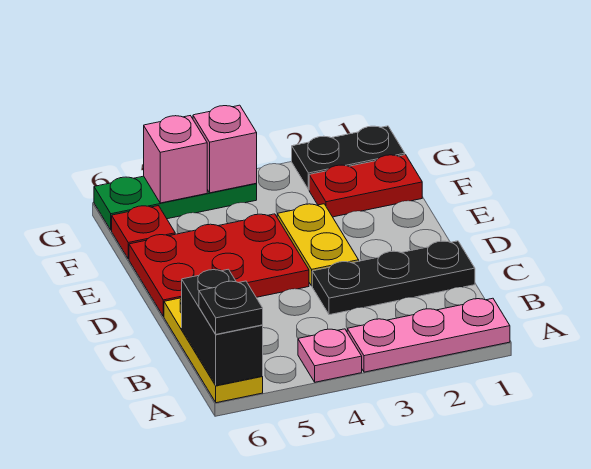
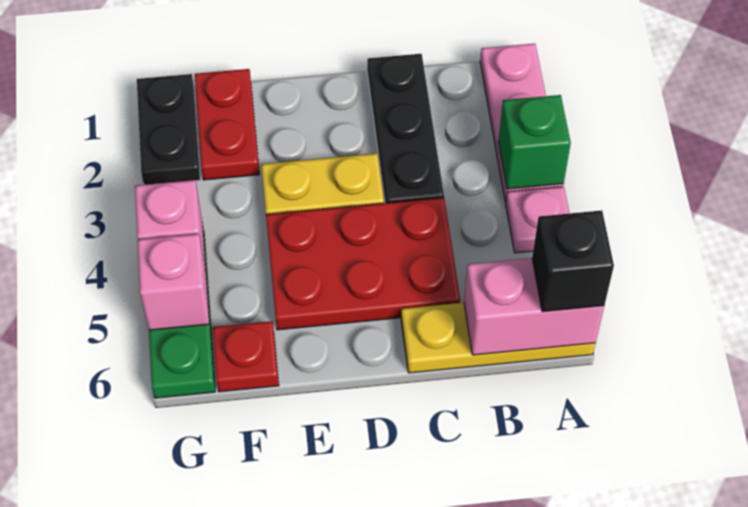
none -> green 1x1 brick [498,95,571,189]
black 1x2 brick [182,269,263,386] -> pink 1x2 brick [464,258,604,355]
black 1x1 plate [199,281,263,334] -> black 1x1 brick [532,210,614,312]
red 2x3 plate [129,214,309,316] -> red 2x3 plate turned to [266,198,460,330]

